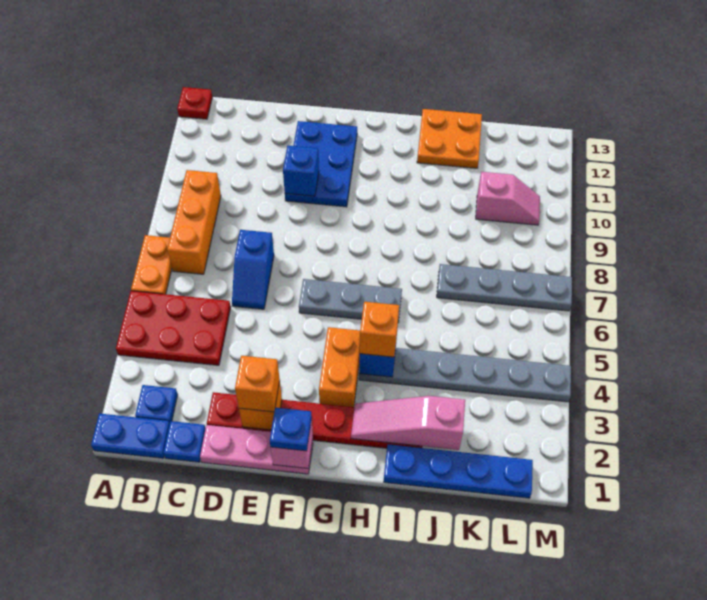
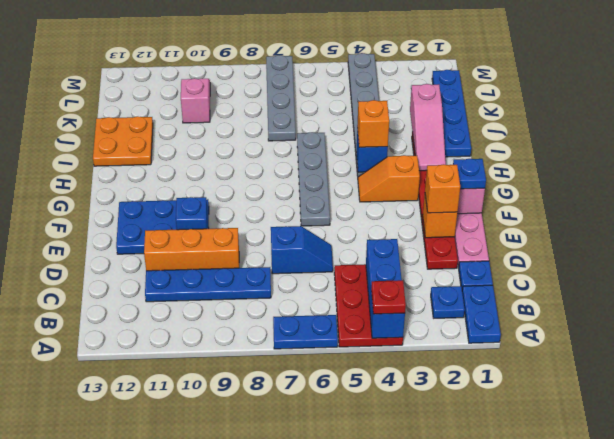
none -> blue 1x3 brick [366,239,405,338]
orange 1x2 plate [131,235,172,294] -> blue 1x2 plate [273,315,338,349]
red 1x1 plate [177,87,212,119] -> red 1x1 plate moved to [371,280,406,314]
orange 1x3 brick [167,170,221,274] -> orange 1x3 brick moved to [144,228,239,271]
none -> blue 1x4 plate [145,267,271,302]
grey 1x3 plate [299,279,402,323] -> grey 1x4 plate [297,132,330,226]
orange 1x2 brick [319,327,360,407] -> orange 1x2 slope [358,155,420,202]

